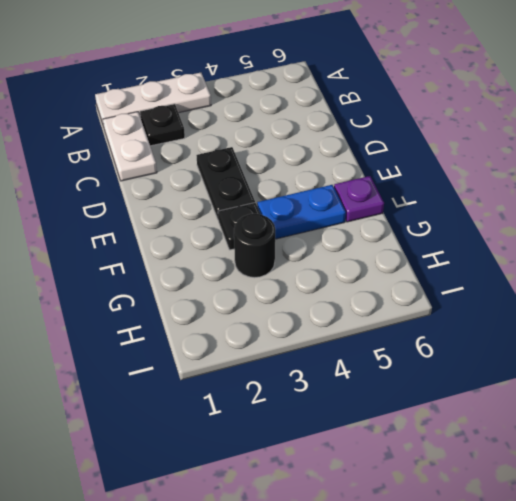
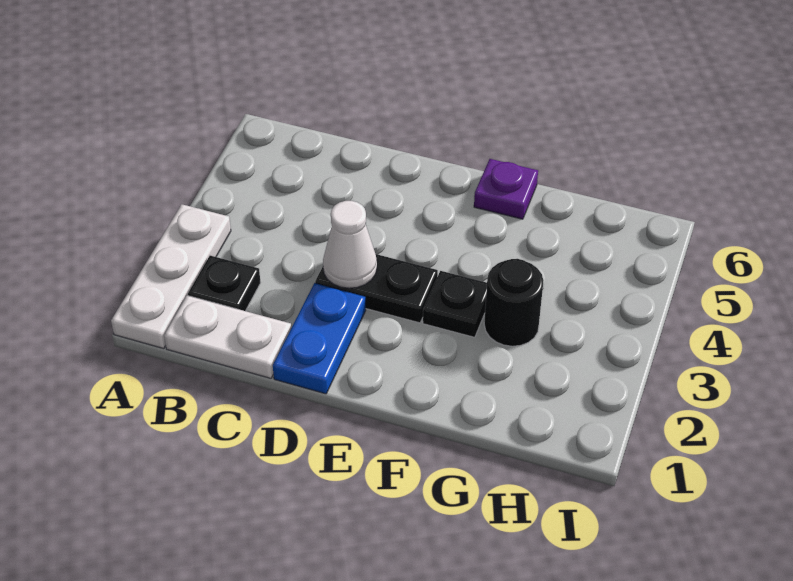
none -> white 1x1 cone [323,201,377,288]
blue 1x2 plate [257,185,346,239] -> blue 1x2 plate moved to [273,283,366,394]

